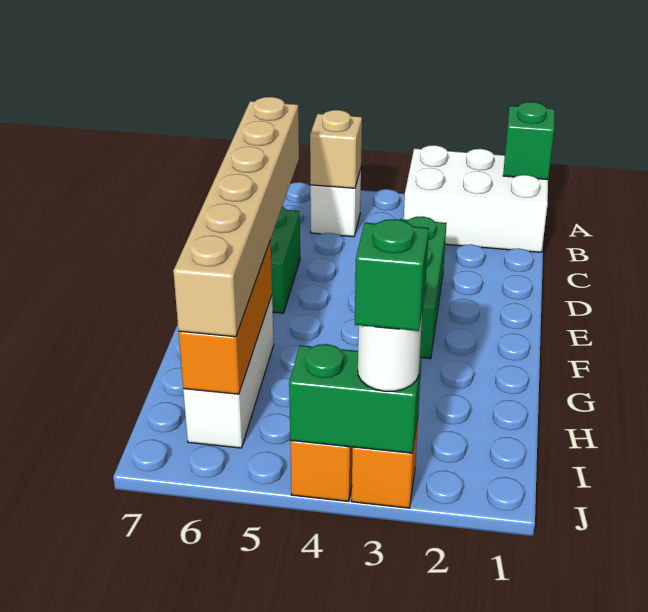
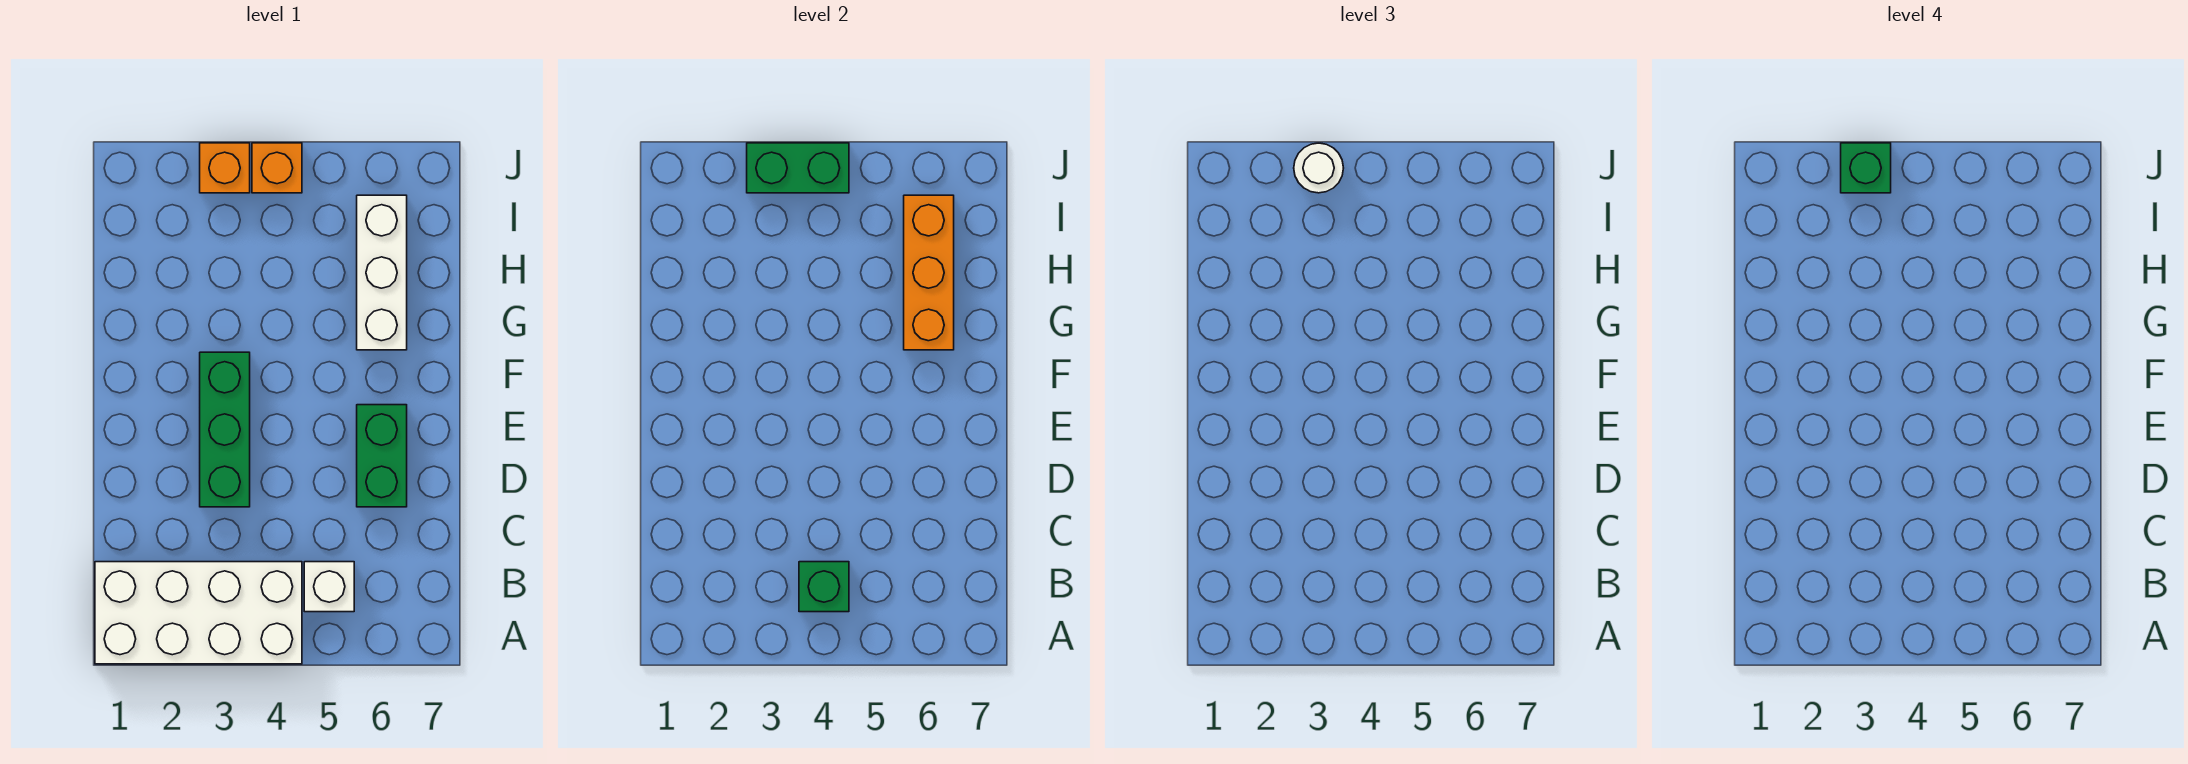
white 2x3 brick [404,145,548,252] -> white 2x4 brick [95,562,302,664]
green 1x1 brick [503,102,555,180] -> green 1x1 brick moved to [799,562,849,612]
tan 1x1 brick [310,110,362,188] -> none
tan 1x6 brick [173,97,299,337] -> none

